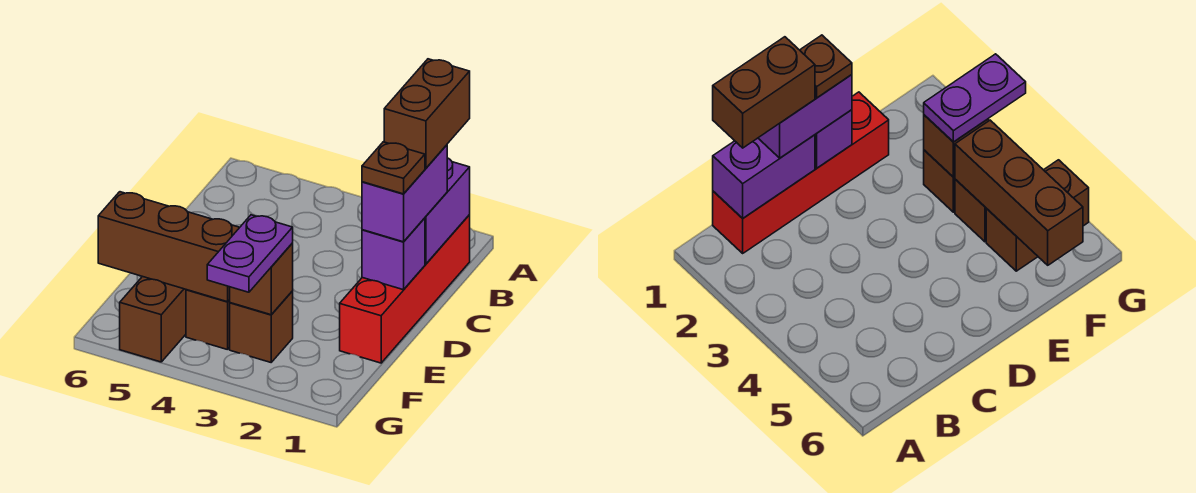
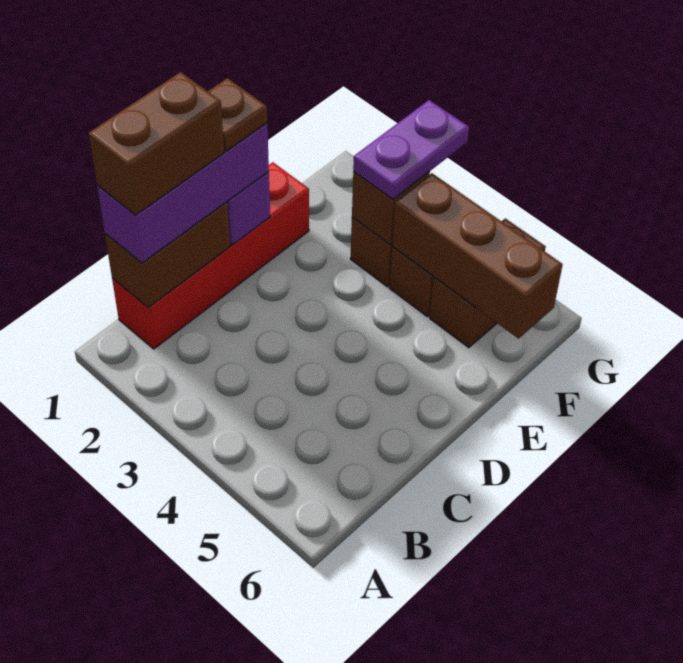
purple 1x2 brick [425,158,470,264] -> brown 1x2 brick [105,202,230,308]
purple 1x2 brick [362,145,447,242] -> purple 1x3 brick [97,123,269,263]

